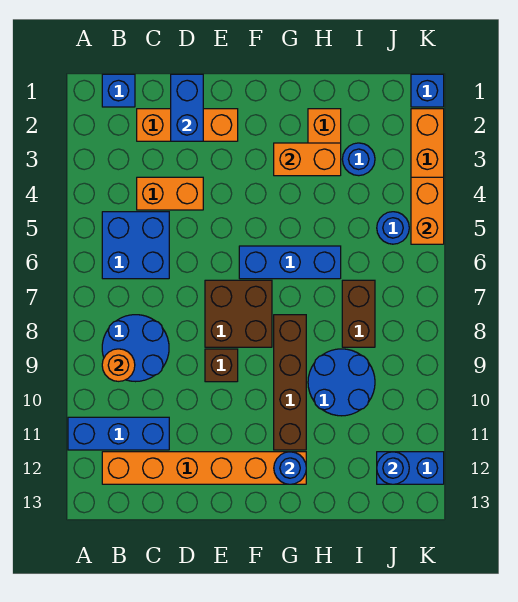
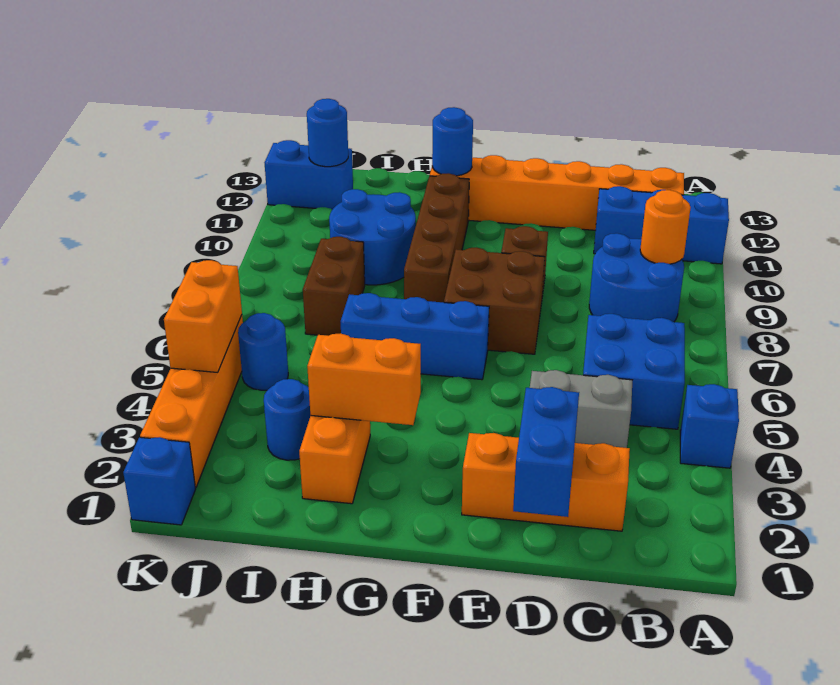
blue 1x1 brick [102,74,135,107] -> blue 1x1 brick moved to [680,384,739,468]
orange 1x2 brick [137,177,203,210] -> grey 1x2 brick [530,370,632,448]

